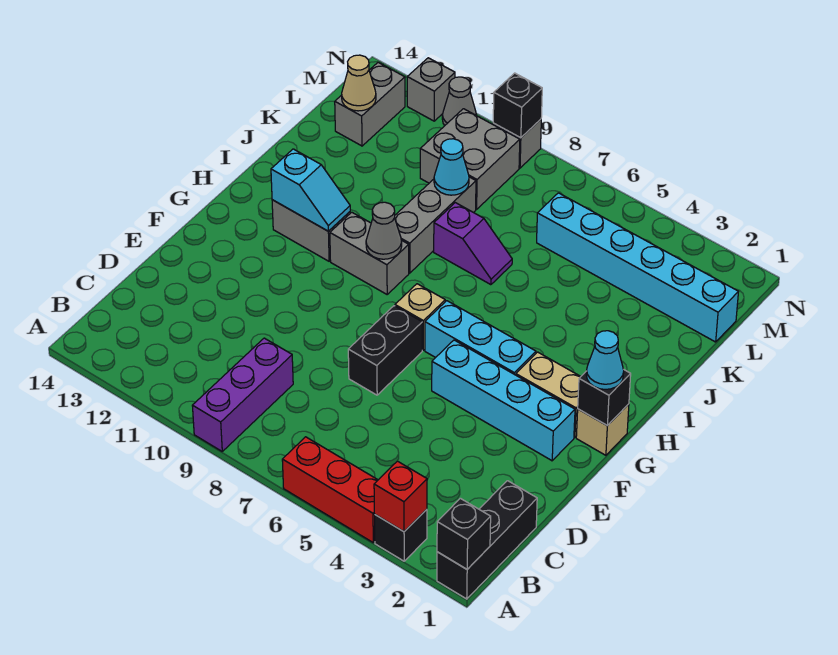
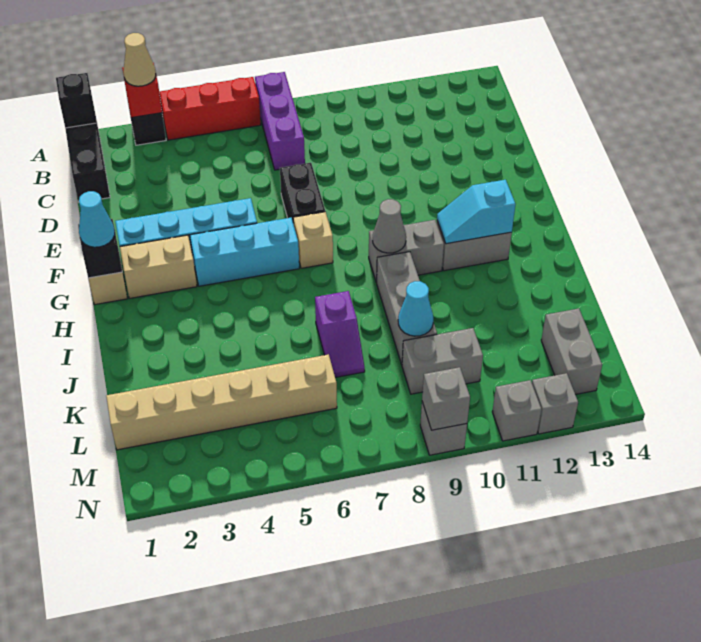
purple 1x3 brick [192,338,293,451] -> purple 1x3 brick moved to [255,72,305,170]
purple 1x2 slope [434,203,512,285] -> purple 1x2 slope turned to [315,291,365,378]
cyan 1x6 brick [537,193,738,342] -> tan 1x6 brick [106,354,337,450]
grey 2x2 brick [420,109,520,209] -> grey 1x2 brick [402,328,483,394]
tan 1x1 cone [342,55,376,111] -> tan 1x1 cone moved to [123,33,156,86]
black 1x1 brick [493,73,542,138] -> grey 1x1 brick [422,367,470,430]
grey 1x1 cone [442,77,476,125] -> grey 1x1 brick [492,380,541,441]

